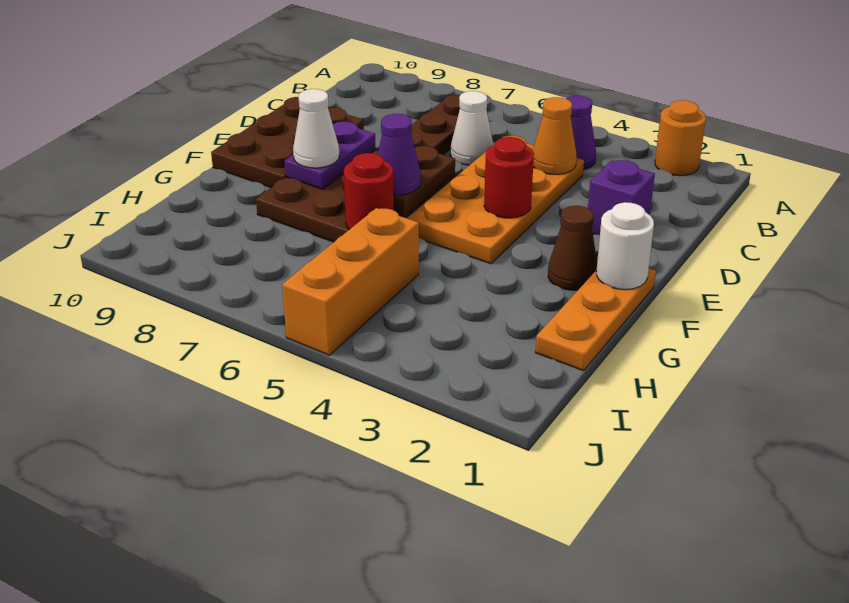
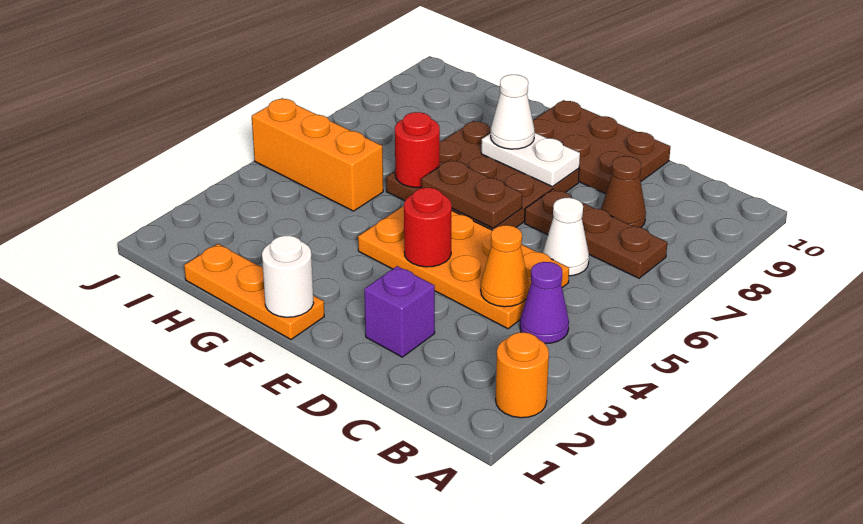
purple 1x2 plate [284,121,376,189] -> white 1x2 plate [481,133,580,186]
brown 1x1 cone [548,206,597,290] -> brown 1x1 cone moved to [601,156,646,227]
purple 1x1 cone [378,114,421,195] -> none

